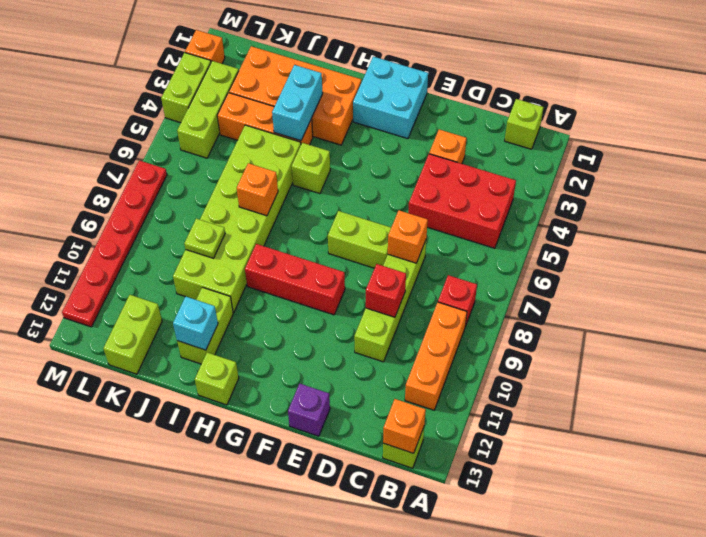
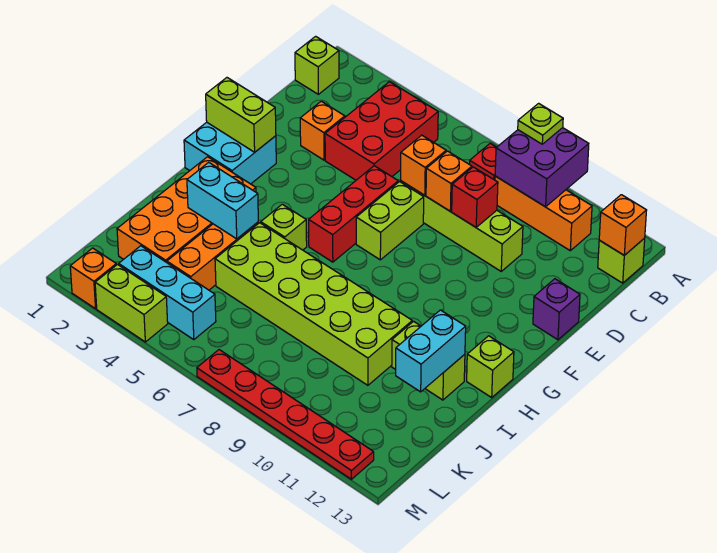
none -> purple 2x2 brick [495,128,589,207]
red 1x3 brick [245,244,345,315] -> red 1x3 brick moved to [309,166,398,262]
orange 1x1 brick [237,163,278,216] -> orange 1x1 brick moved to [426,151,472,211]
cyan 1x1 brick [173,296,218,350] -> cyan 1x2 brick [396,310,466,392]
lime 1x1 plate [184,219,225,258] -> lime 1x1 plate moved to [518,103,563,144]
lime 1x2 brick [103,295,162,374] -> lime 1x2 brick moved to [206,78,276,152]
lime 1x3 brick [177,61,239,158] -> cyan 1x3 brick [119,246,216,340]

